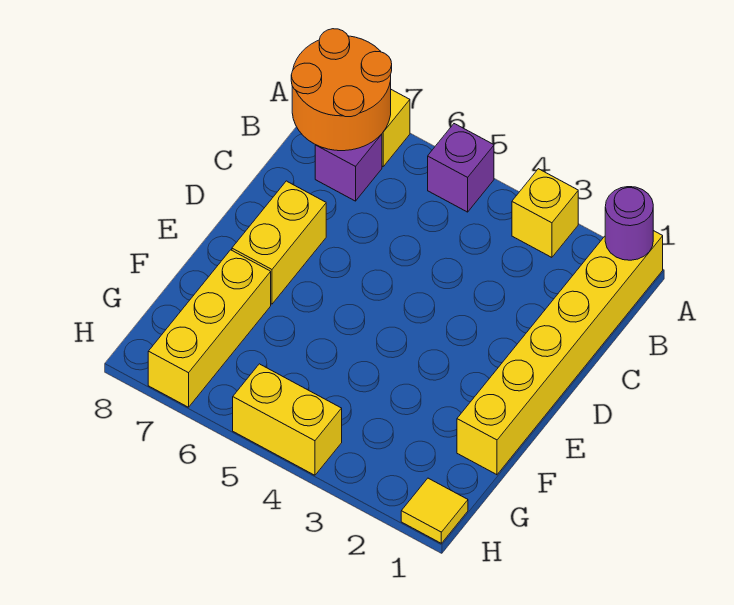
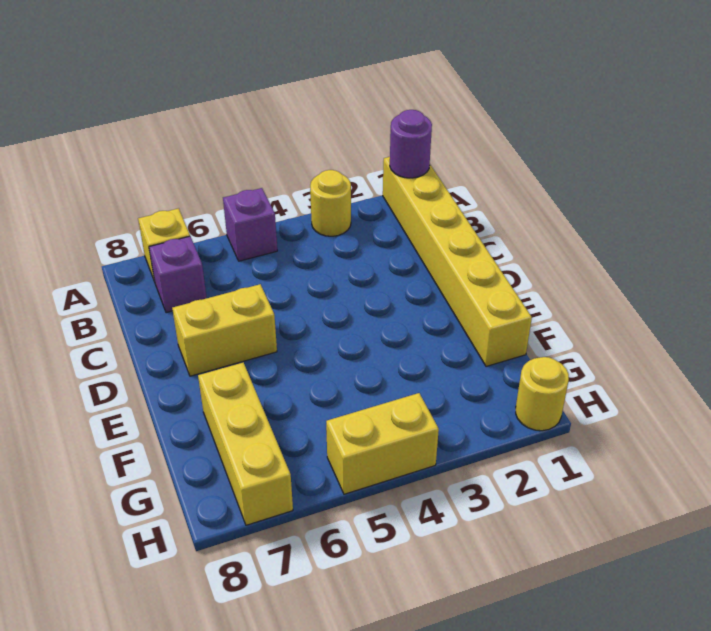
yellow 1x1 brick [512,169,578,257] -> yellow 1x1 round brick [310,170,351,236]
orange 2x2 round brick [291,29,392,151] -> none
yellow 1x2 brick [232,181,326,304] -> yellow 1x2 brick turned to [172,284,277,376]
yellow 1x1 tile [401,478,468,543] -> yellow 1x1 round brick [516,357,569,431]

